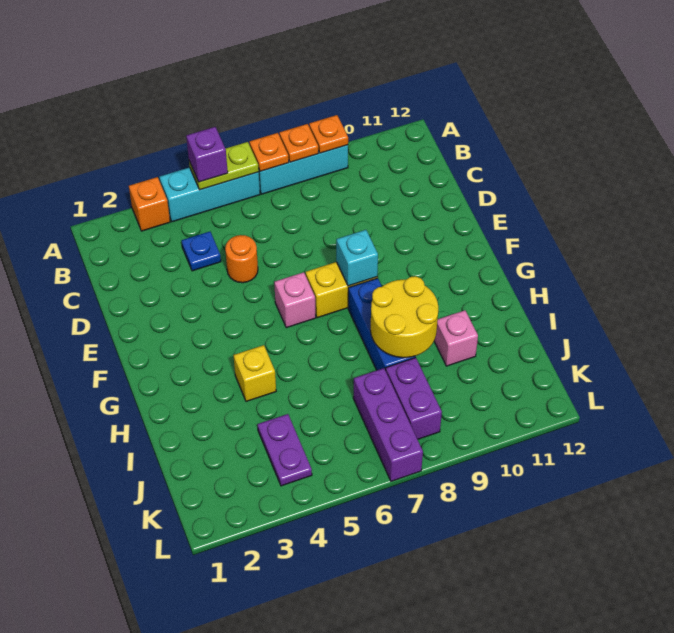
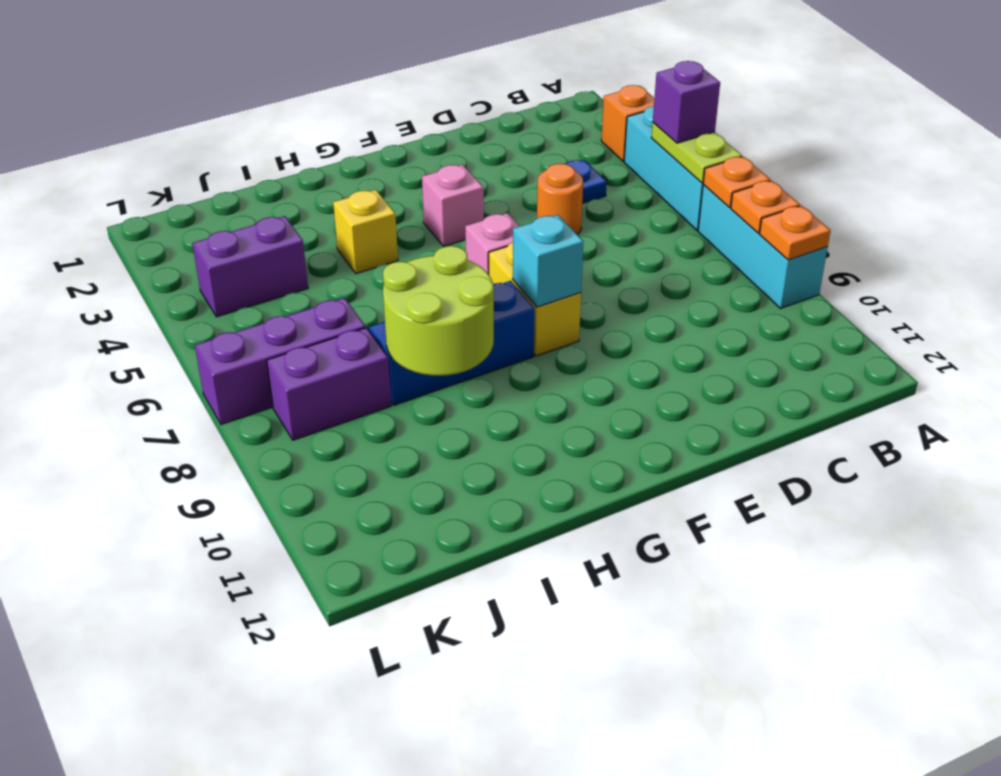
yellow 2x2 round brick [371,276,438,358] -> lime 2x2 round brick [383,246,494,376]
pink 1x1 brick [434,310,478,366] -> pink 1x1 brick moved to [422,165,484,246]
purple 1x2 plate [257,414,312,486] -> purple 1x2 brick [192,216,308,317]

